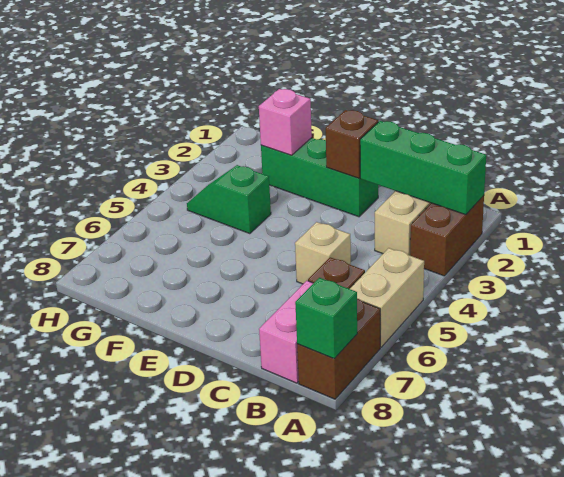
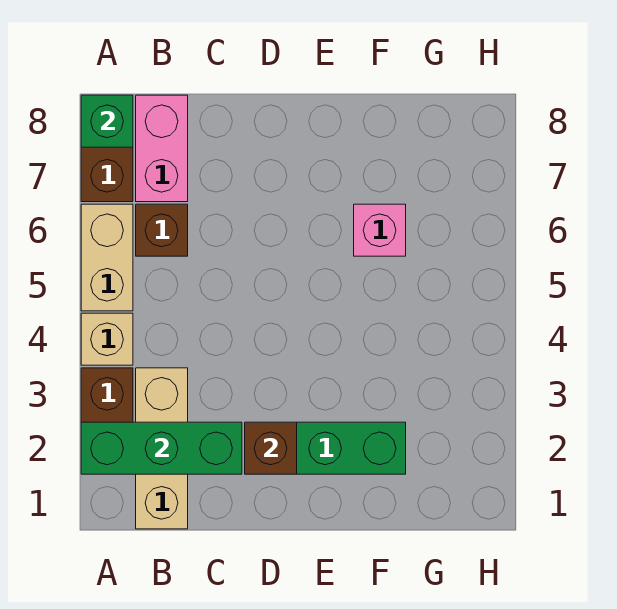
tan 1x1 brick [295,222,351,284] -> tan 1x1 brick moved to [81,313,133,365]
pink 1x1 brick [259,89,312,155] -> pink 1x1 brick moved to [354,204,406,256]
green 1x2 slope [187,165,271,234] -> none

